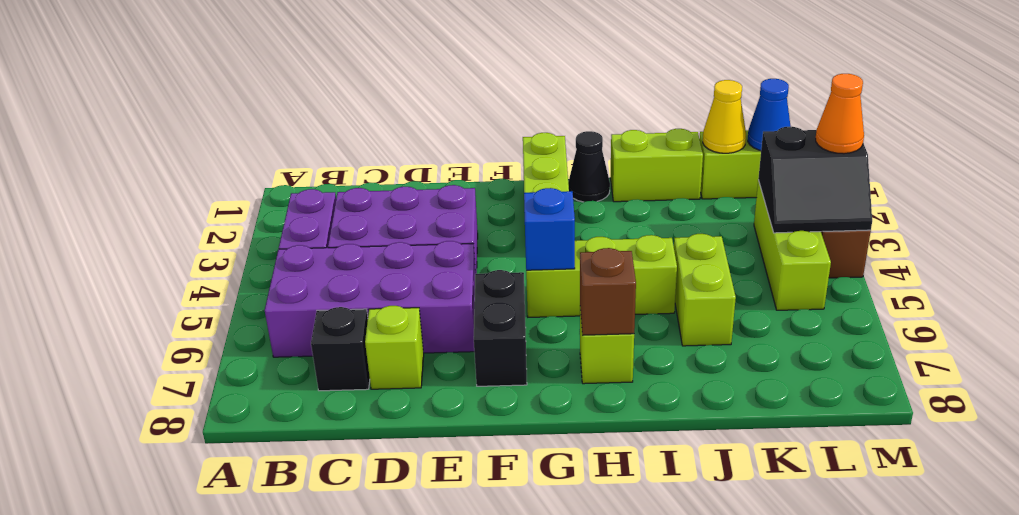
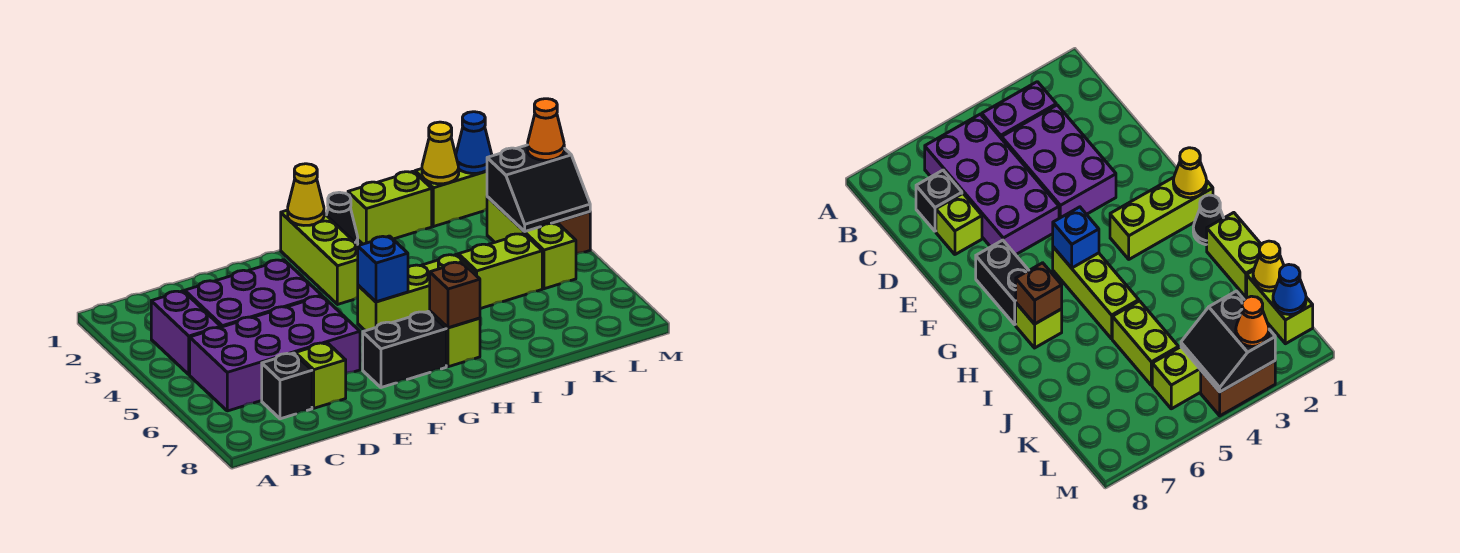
black 1x2 brick [474,270,527,386] -> black 1x2 brick turned to [363,312,446,388]
none -> yellow 1x1 cone [288,164,324,225]
lime 1x2 brick [674,234,736,346] -> lime 1x2 brick turned to [458,234,542,309]

